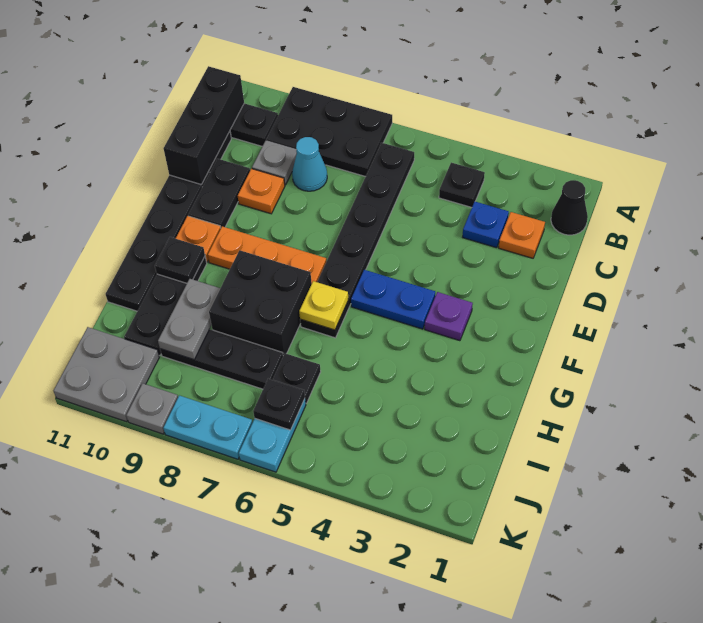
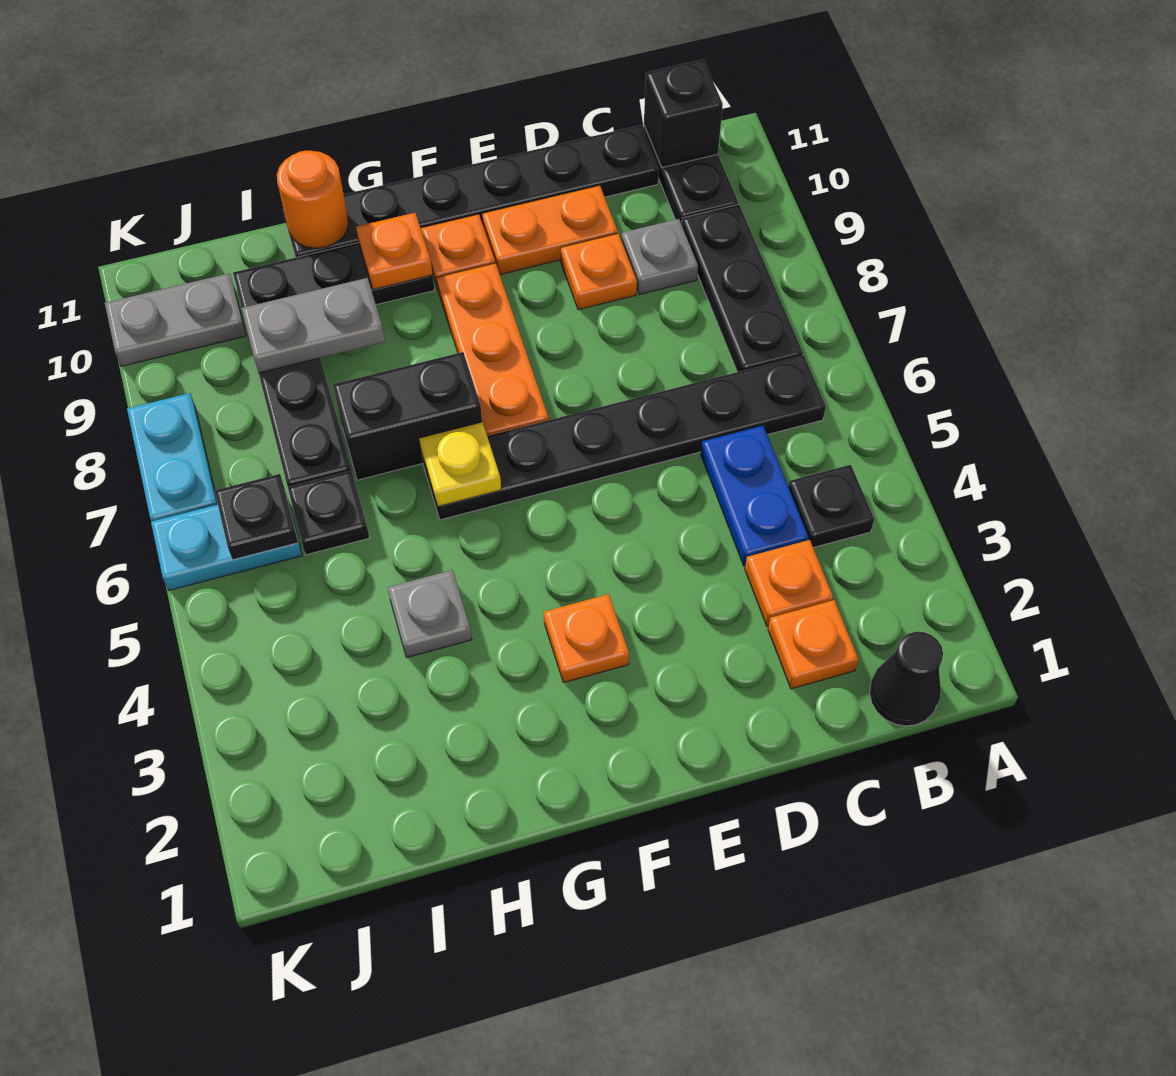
black 2x3 plate [266,87,392,177] -> black 1x3 plate [682,204,803,372]
black 1x3 brick [164,66,244,185] -> black 1x1 brick [644,60,723,168]
blue 1x1 plate [463,202,509,248] -> orange 1x1 plate [745,540,833,626]
cyan 1x1 cone [292,137,327,191] -> none
black 1x2 plate [188,159,250,227] -> orange 1x2 plate [482,185,618,275]
purple 1x1 plate [425,292,473,341] -> orange 1x1 plate [544,594,629,683]
blue 1x2 plate [351,270,435,329] -> blue 1x2 plate moved to [701,426,809,566]
black 2x2 brick [209,250,312,355] -> black 1x2 brick [333,352,482,480]
black 1x1 plate [155,237,205,283] -> orange 1x1 plate [356,213,433,289]
none -> orange 1x1 round brick [277,151,349,249]
grey 2x2 plate [53,327,159,422] -> grey 1x2 plate [105,273,246,366]
grey 1x1 plate [126,383,178,434] -> grey 1x1 plate moved to [388,570,472,658]

